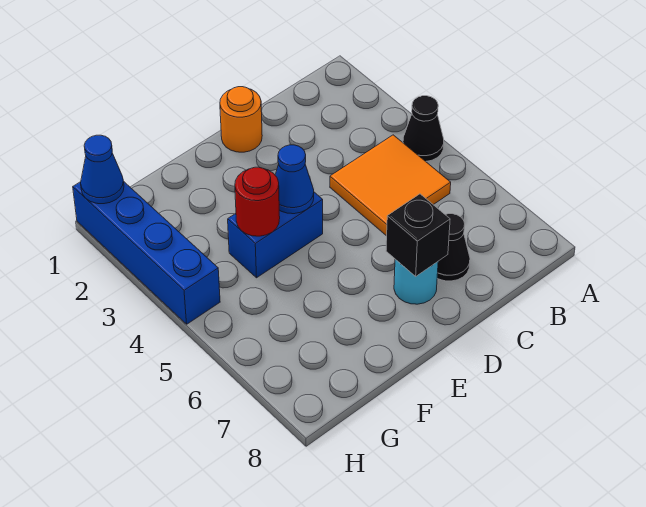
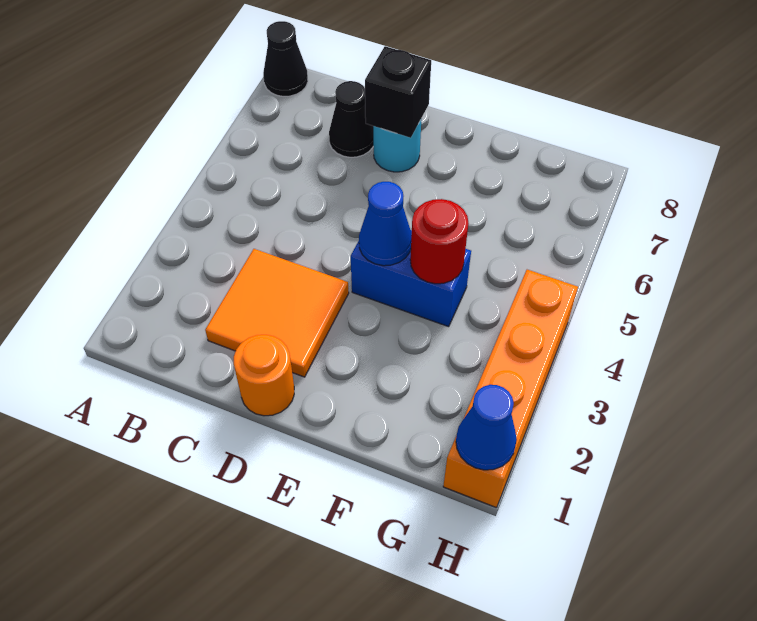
black 1x1 cone [403,96,444,161] -> black 1x1 cone moved to [263,21,308,96]
orange 2x2 tile [330,135,451,236] -> orange 2x2 tile moved to [205,249,349,377]
blue 1x4 brick [73,182,220,324] -> orange 1x4 brick [443,270,578,508]

